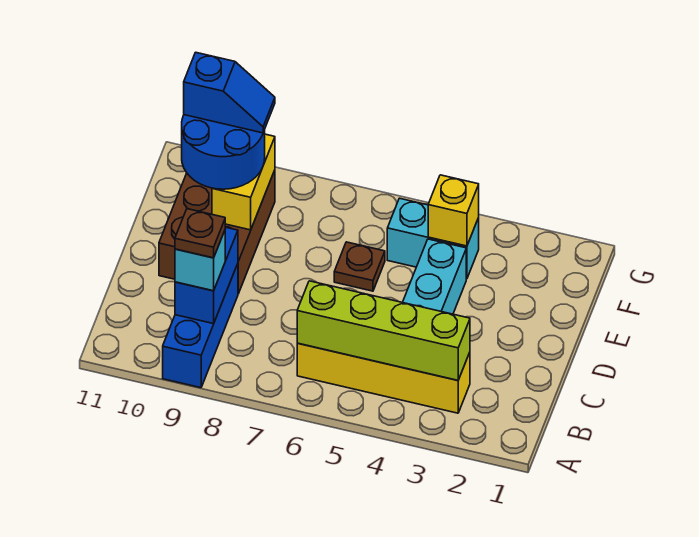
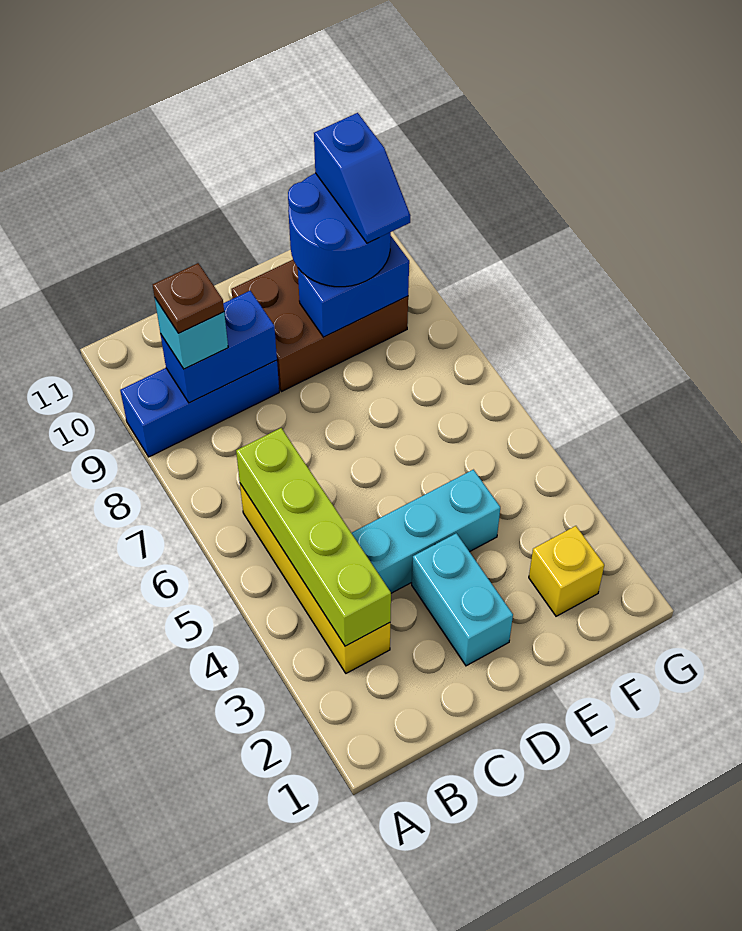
brown 1x1 plate [334,242,385,291] -> none
yellow 1x2 brick [212,134,275,230] -> blue 1x2 brick [298,237,409,337]
cyan 1x2 brick [387,198,479,279] -> cyan 1x2 brick moved to [412,533,513,666]
yellow 1x1 brick [428,175,479,246] -> yellow 1x1 brick moved to [529,526,604,616]

